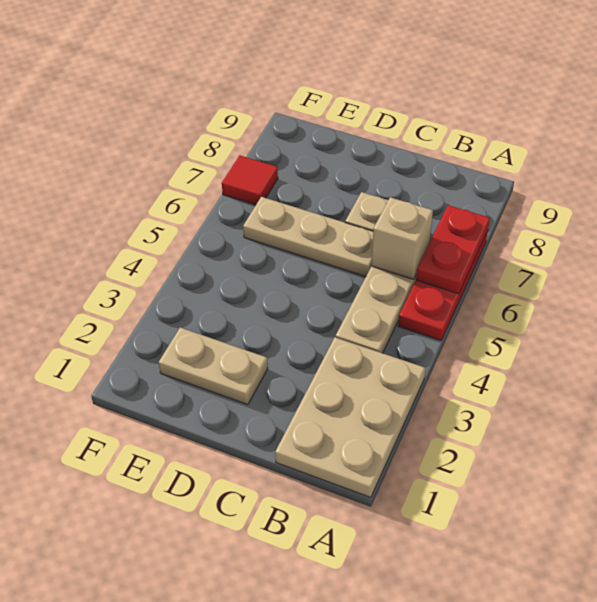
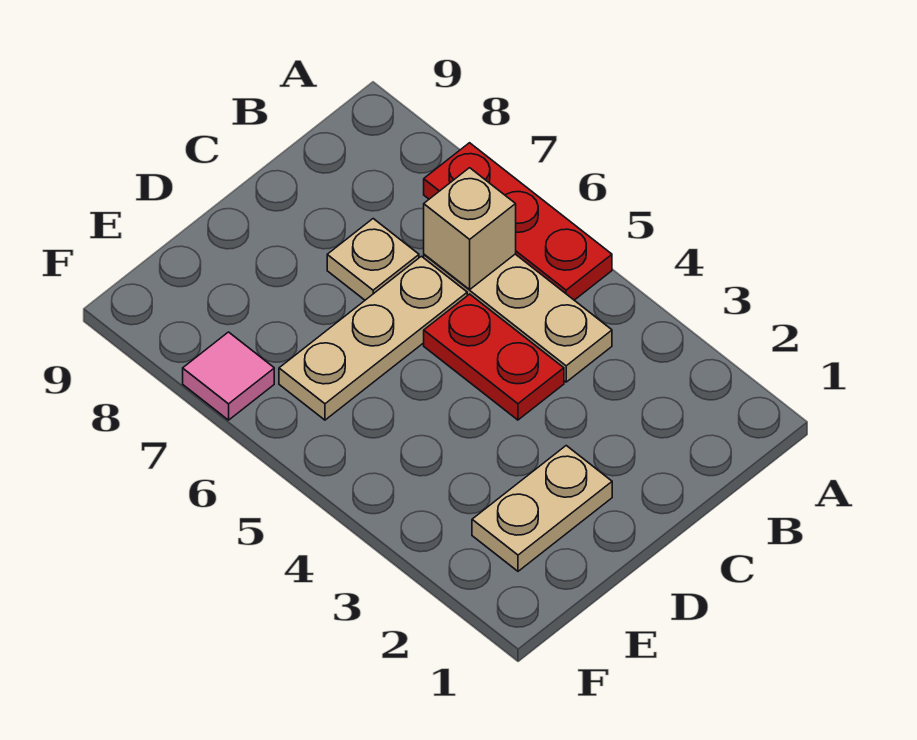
tan 2x3 plate [275,337,425,497] -> none
red 1x2 plate [416,205,490,294] -> red 1x2 plate moved to [424,294,564,420]
red 1x1 tile [222,156,278,205] -> pink 1x1 tile [183,332,274,420]

